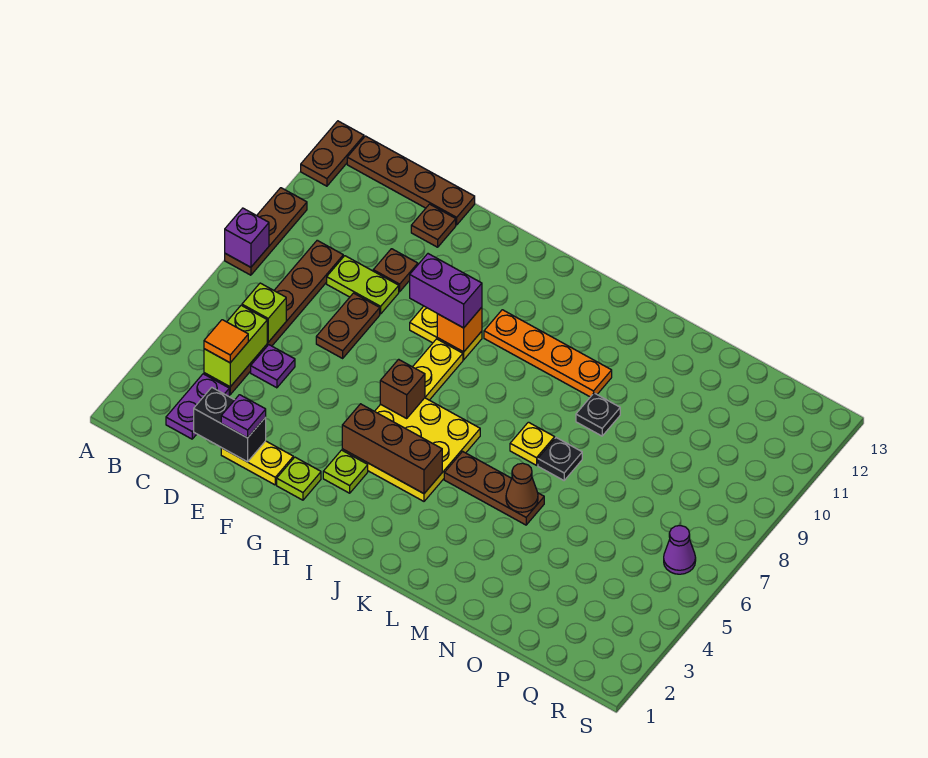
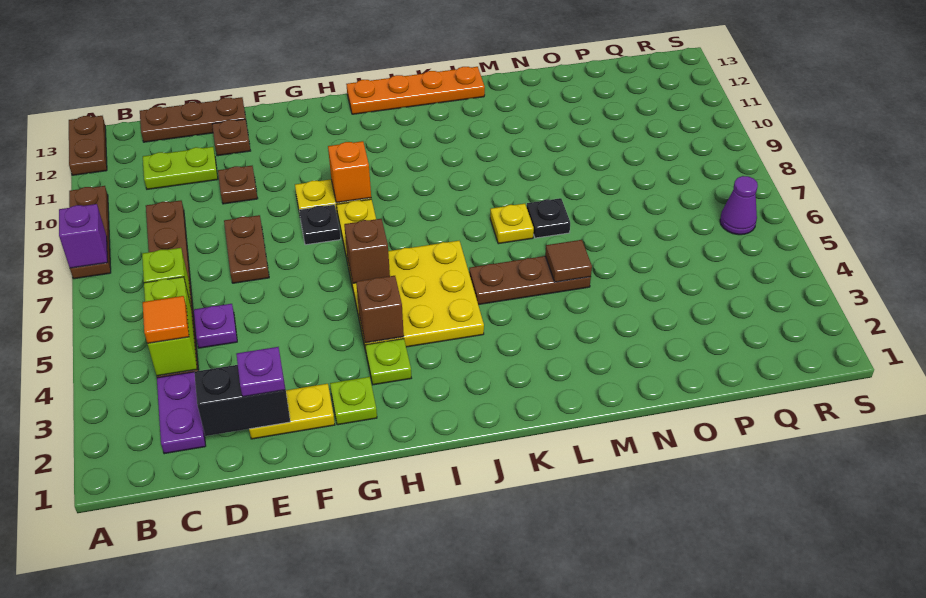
brown 1x4 plate [347,136,475,225] -> brown 1x3 plate [140,97,246,142]
lime 1x2 plate [327,256,399,314] -> lime 1x2 plate moved to [143,147,218,189]
purple 1x2 brick [410,254,482,328] -> none
brown 1x3 brick [342,404,442,494] -> brown 1x1 brick [356,276,404,343]
orange 1x4 plate [484,310,612,397] -> orange 1x4 plate moved to [346,67,485,114]
brown 1x1 cone [506,463,538,512] -> brown 1x1 tile [545,240,592,282]
black 1x1 plate [576,393,620,436] -> black 1x1 plate moved to [299,205,341,245]

